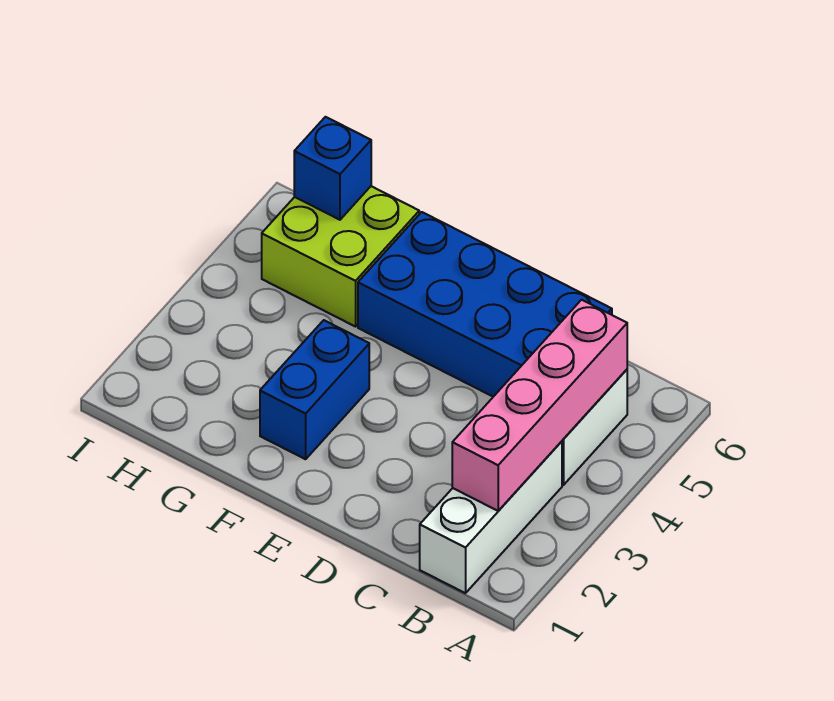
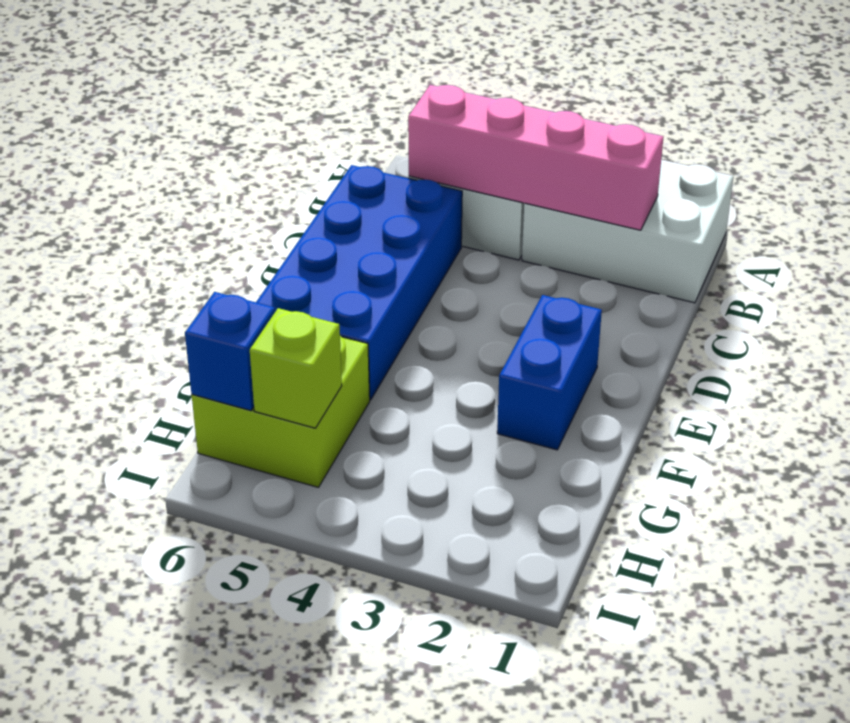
white 1x3 brick [420,441,562,593] -> white 2x3 brick [522,159,733,303]
blue 1x2 brick [260,320,369,459] -> blue 1x2 brick turned to [497,295,602,450]
none -> lime 1x1 brick [250,308,342,428]

